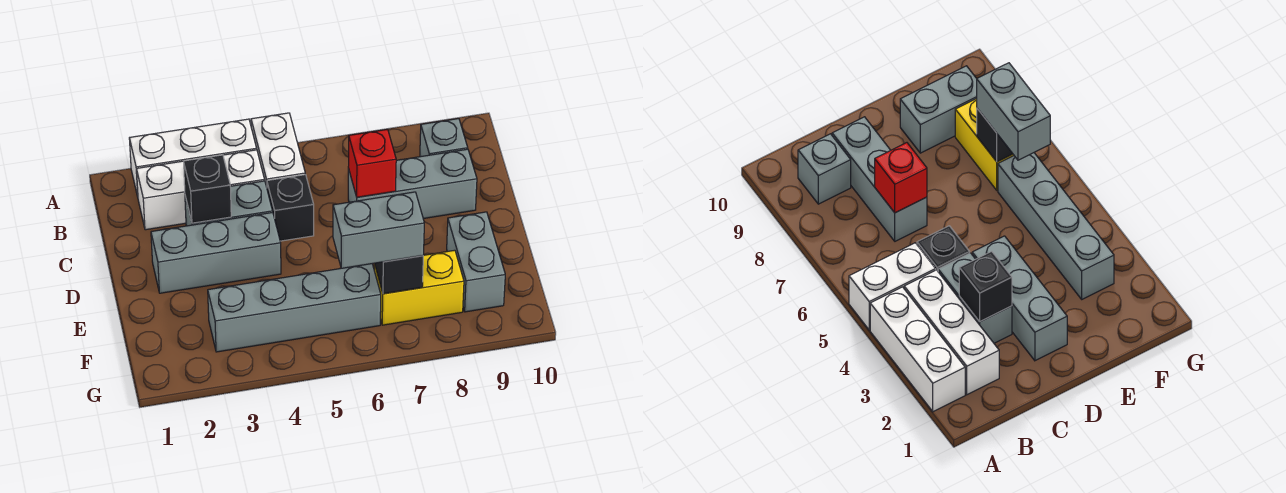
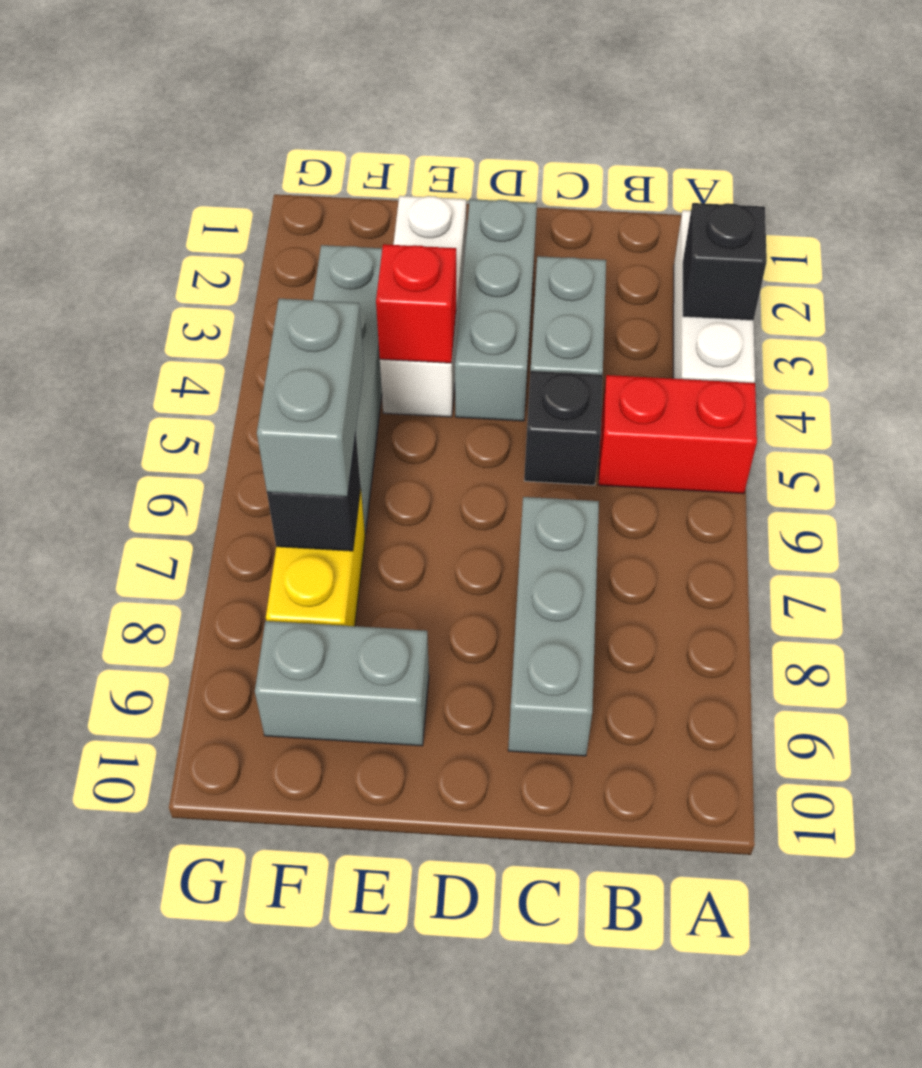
white 1x2 brick [251,113,305,187] -> red 1x2 brick [598,375,757,494]
white 1x3 brick [136,150,265,230] -> white 1x3 brick moved to [380,196,466,417]
grey 1x1 brick [420,119,468,157] -> none
black 1x1 brick [184,155,231,223] -> black 1x1 brick moved to [683,203,767,321]
red 1x1 brick [348,129,396,197] -> red 1x1 brick moved to [376,244,456,363]

